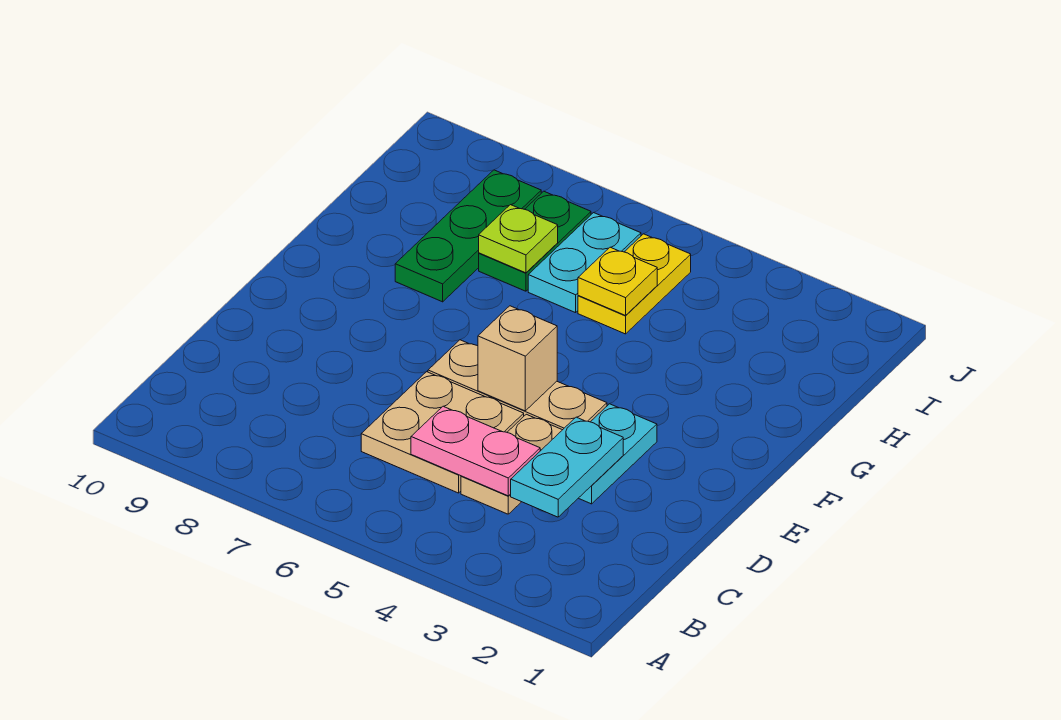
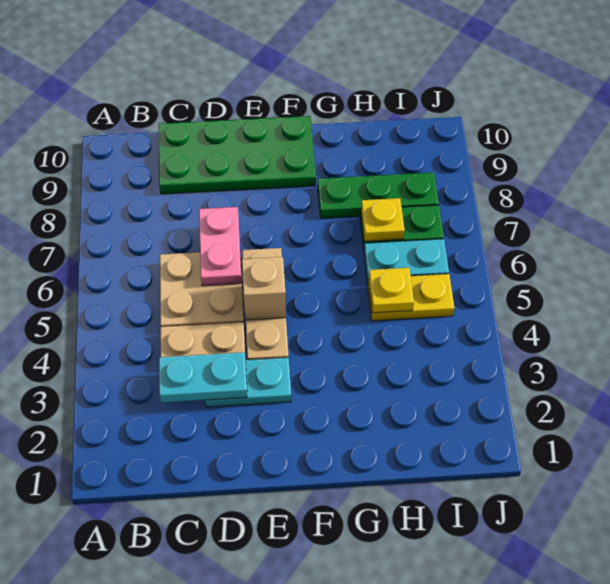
pink 1x2 plate [411,406,540,496] -> pink 1x2 plate moved to [199,207,242,286]
none -> green 2x4 plate [159,116,316,194]
lime 1x1 plate [479,205,558,273] -> yellow 1x1 plate [361,198,405,241]

